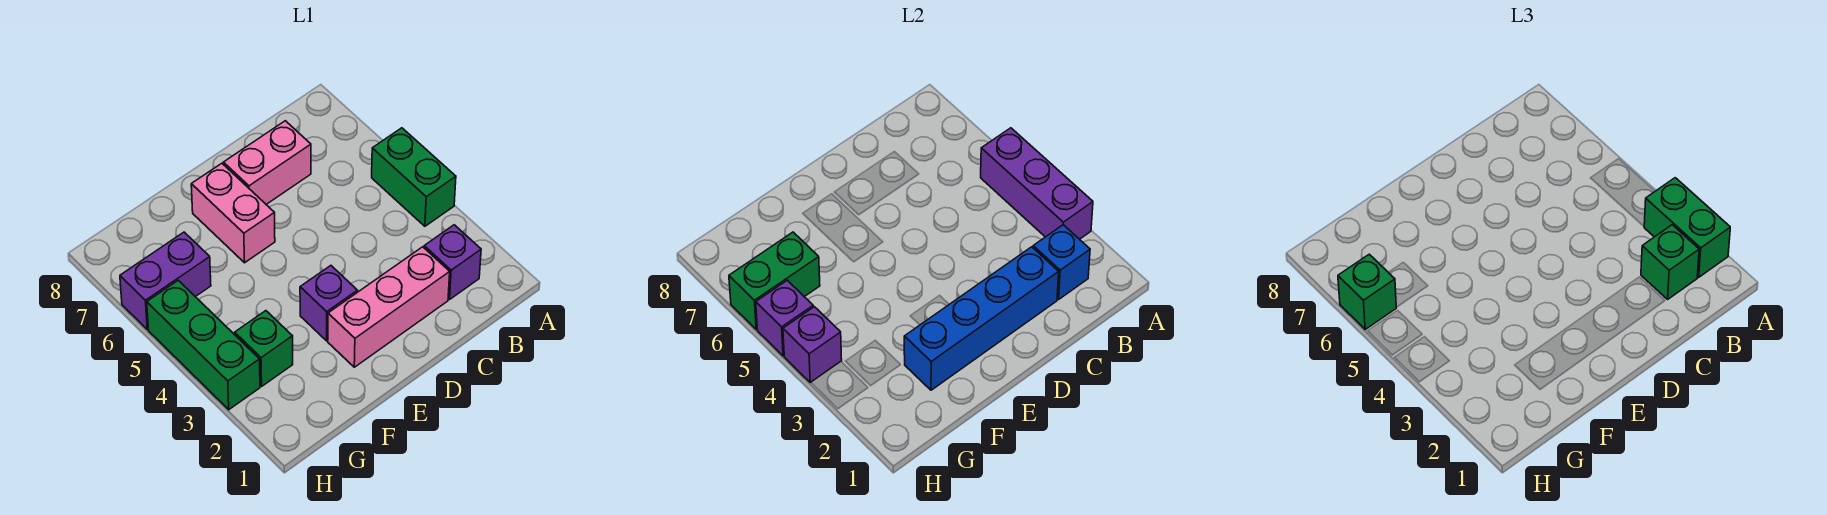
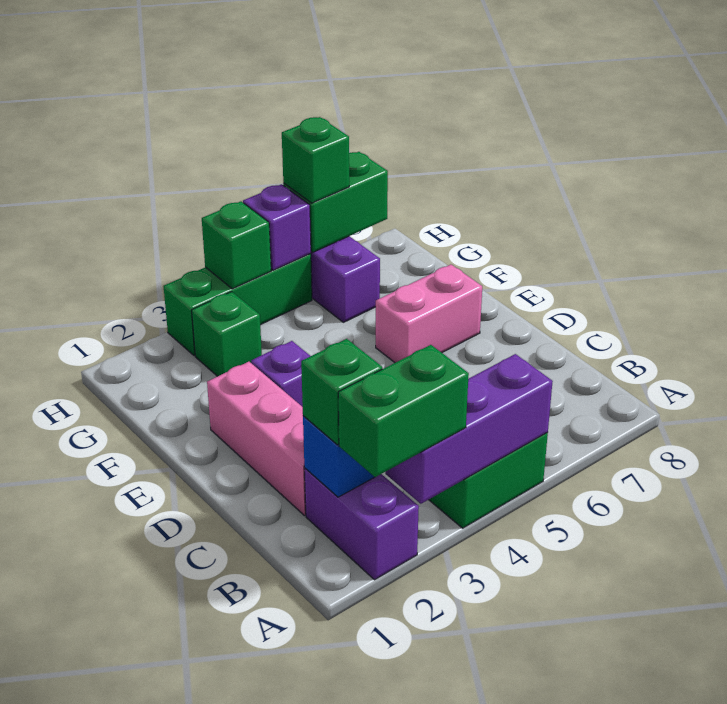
purple 1x1 brick [424,225,481,299] -> purple 1x2 brick [304,468,419,580]
blue 1x4 brick [904,247,1059,390] -> none
pink 1x2 brick [223,121,311,204] -> none
green 1x2 brick [729,232,820,329] -> green 1x2 brick turned to [283,152,388,252]
purple 1x1 brick [783,307,842,383] -> green 1x1 brick [202,202,271,289]

